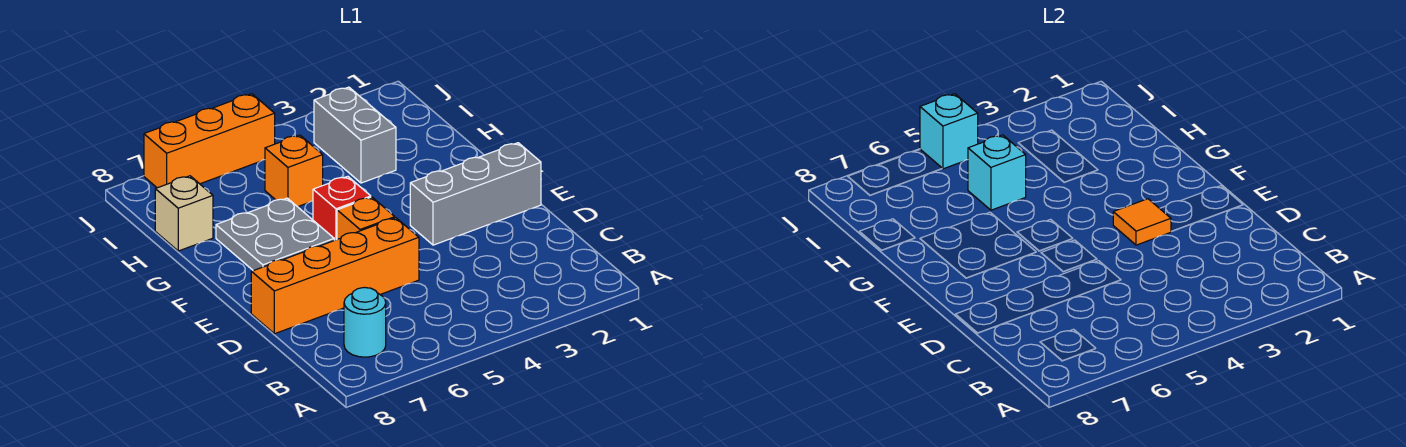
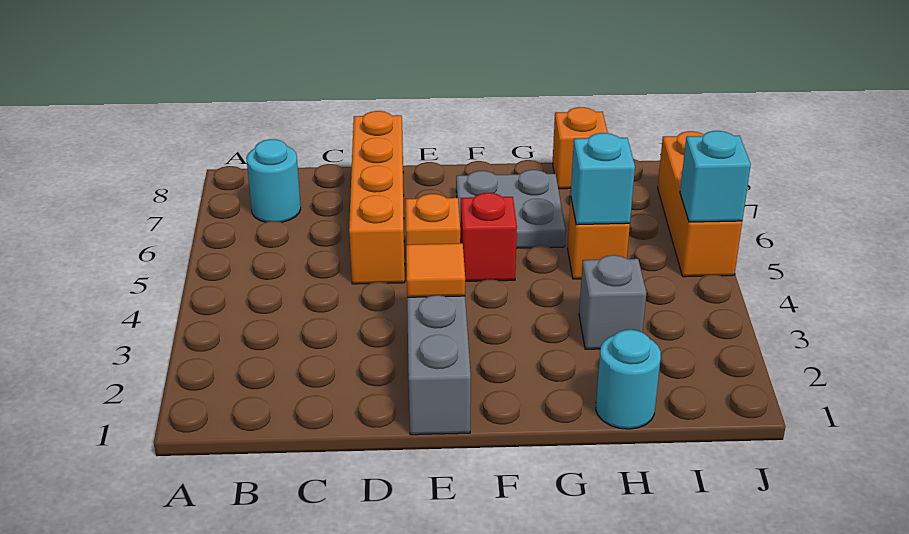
none -> cyan 1x1 round brick [596,330,661,429]
grey 1x2 brick [314,87,396,183] -> grey 1x1 brick [579,255,646,349]
tan 1x1 brick [155,176,213,251] -> orange 1x1 brick [553,107,608,189]

